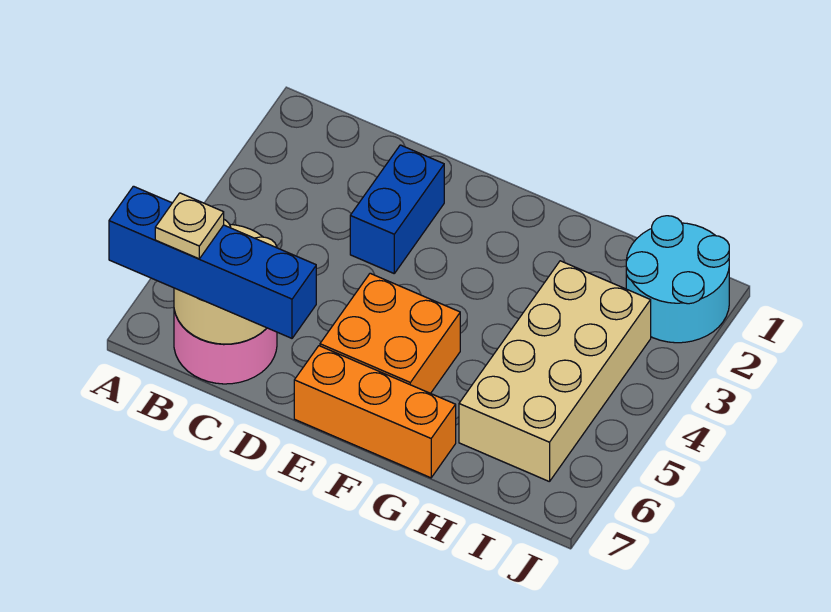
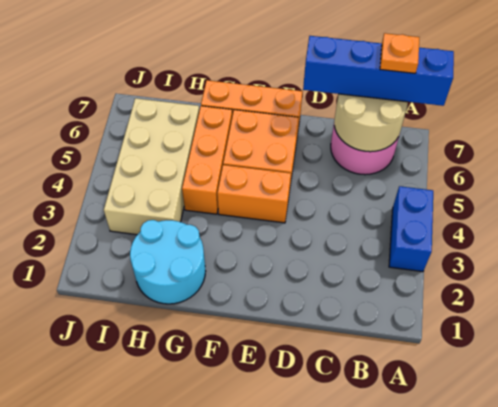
tan 1x1 plate [155,193,224,259] -> orange 1x1 plate [380,33,419,73]
blue 1x2 brick [350,145,444,273] -> blue 1x2 brick moved to [389,186,433,272]
none -> orange 1x2 brick [217,165,291,223]
none -> orange 1x3 brick [182,106,232,214]
cyan 2x2 round brick [626,216,729,343] -> cyan 2x2 round brick moved to [130,220,206,304]

